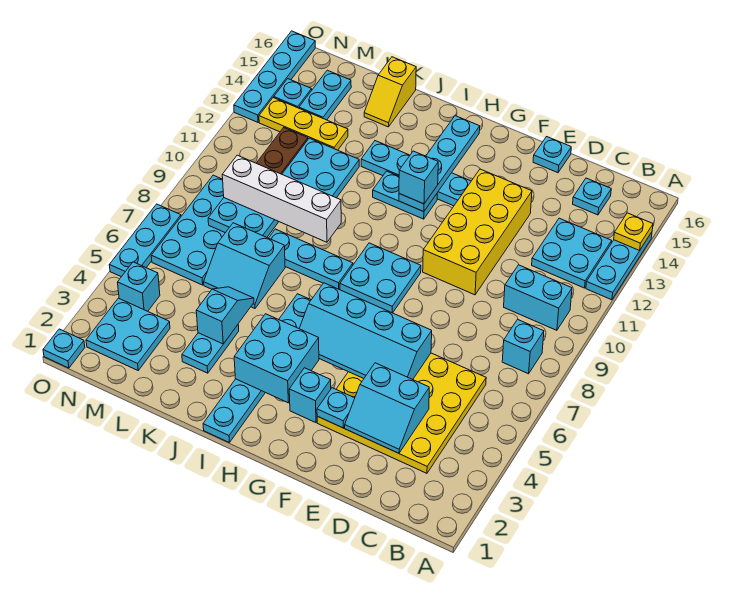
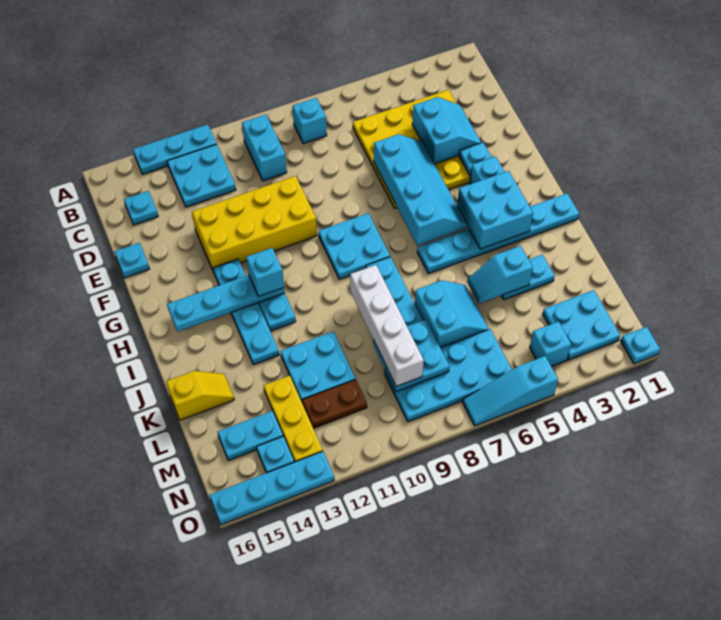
yellow 1x1 plate [614,213,653,250] -> none
cyan 1x3 plate [109,204,181,277] -> cyan 1x3 slope [463,356,558,426]

